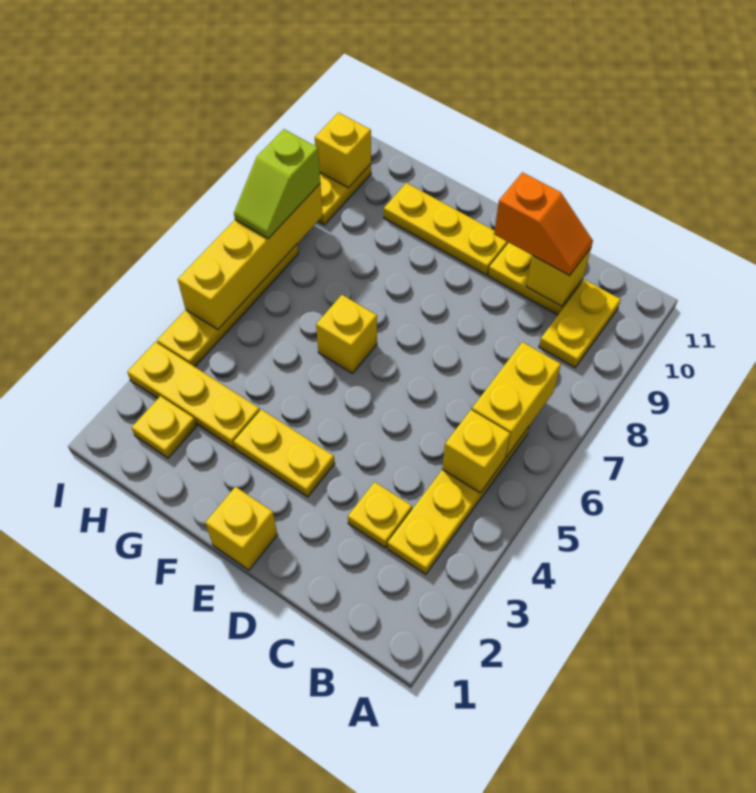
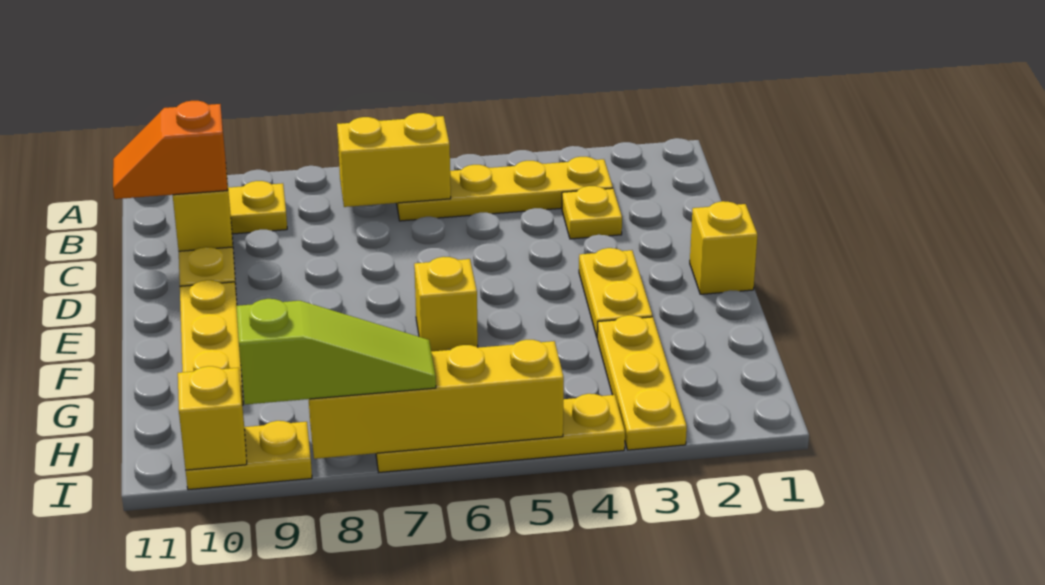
yellow 1x1 brick [442,410,510,493] -> none
orange 1x2 slope [494,172,593,276] -> orange 1x2 slope turned to [113,101,228,199]
yellow 1x1 plate [132,396,197,458] -> none
lime 1x2 slope [234,129,320,239] -> lime 1x3 slope [236,299,436,405]

